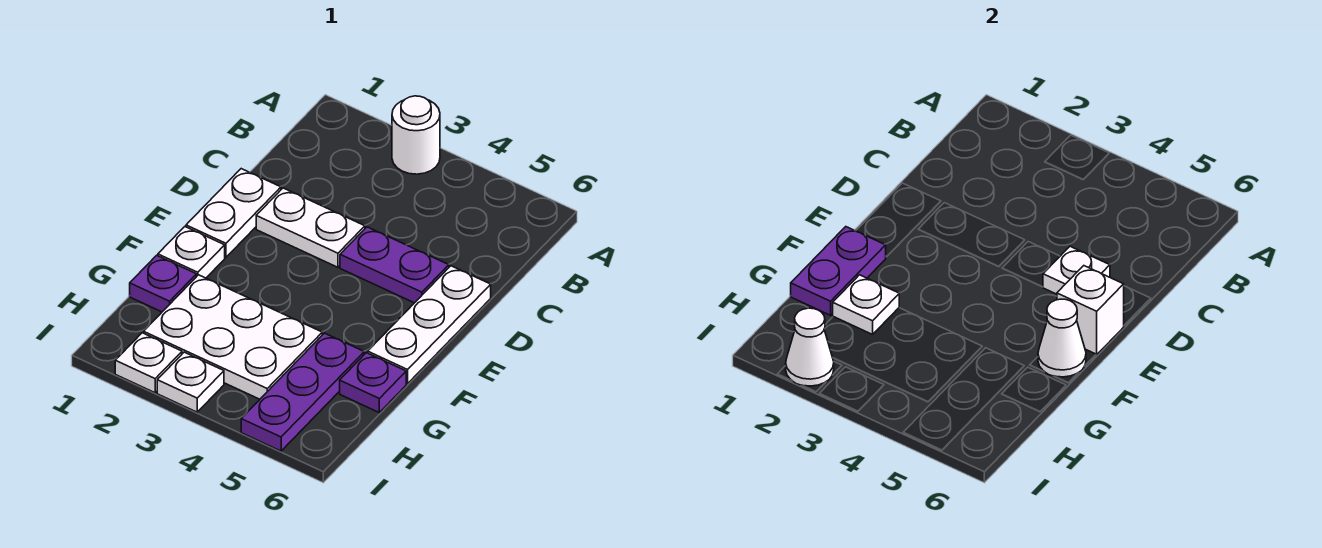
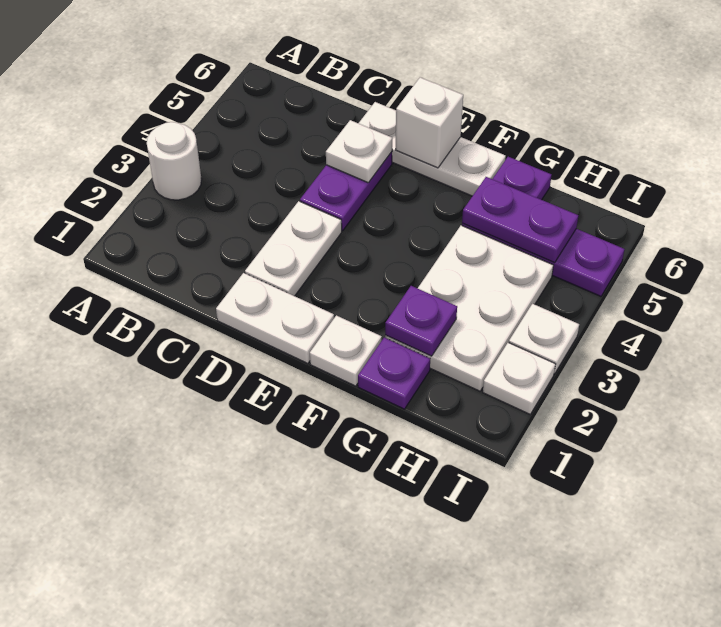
purple 1x2 plate [791,227,886,315] -> purple 1x2 plate moved to [462,177,578,263]
white 1x1 cone [1038,299,1086,377] -> none
white 1x1 plate [833,275,899,334] -> purple 1x1 plate [385,286,457,356]
white 1x1 cone [786,308,834,386] -> none

